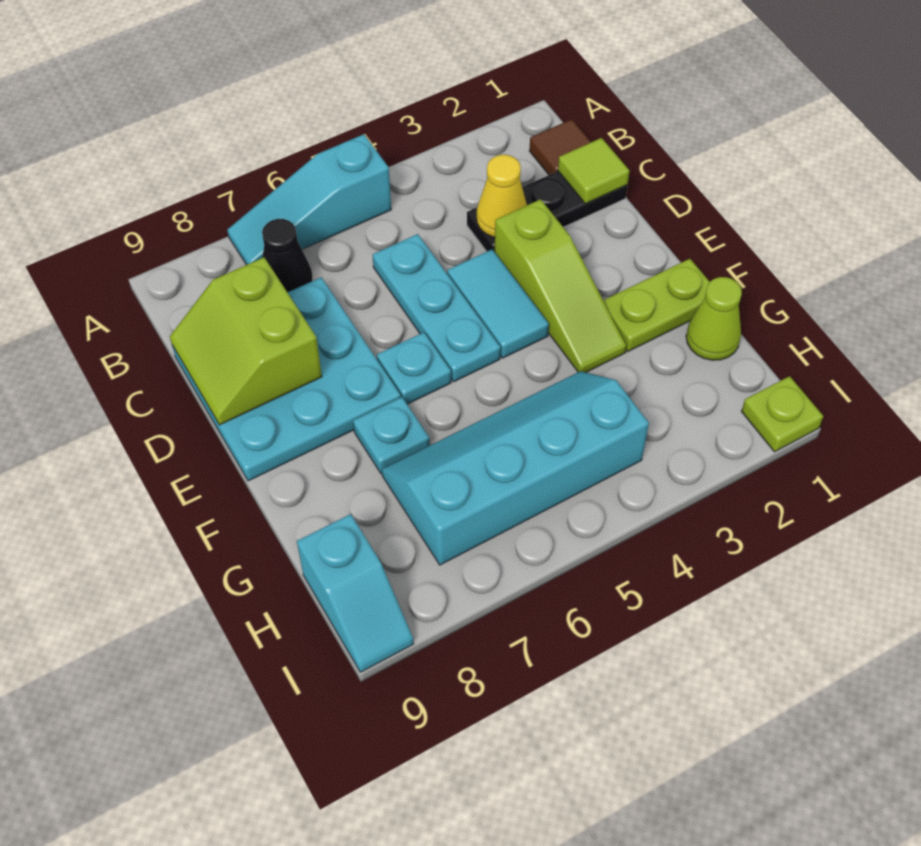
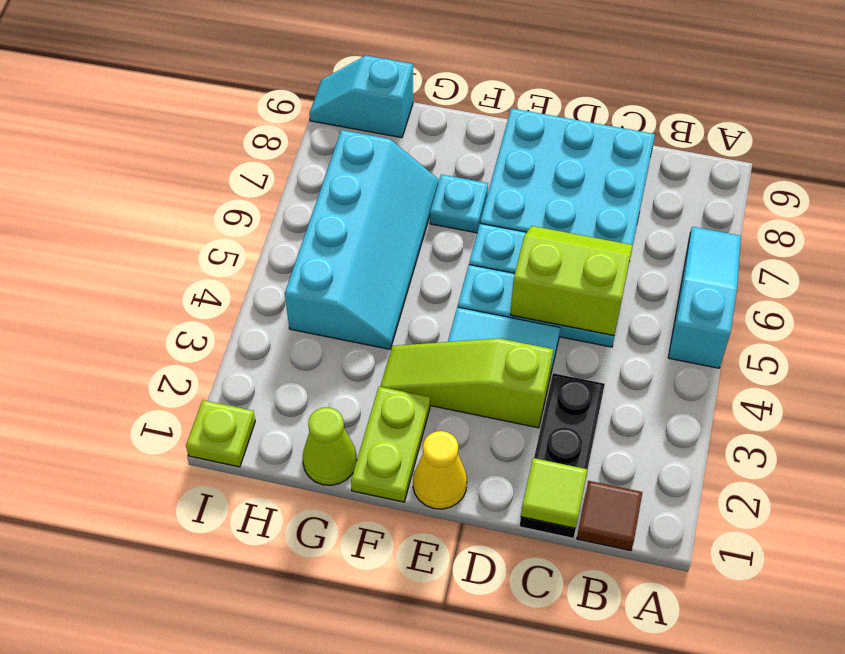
black 1x1 cone [262,219,313,292] -> none
yellow 1x1 cone [477,155,527,237] -> yellow 1x1 cone moved to [413,431,467,509]
lime 2x2 slope [170,257,322,425] -> lime 2x2 slope moved to [510,226,633,336]

